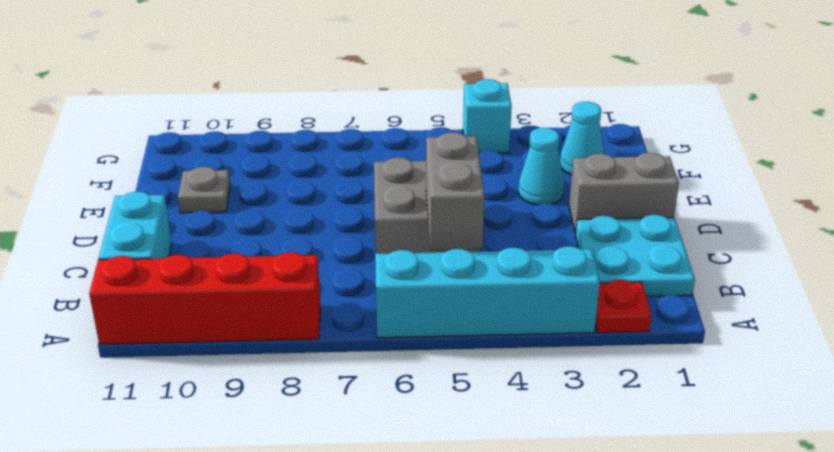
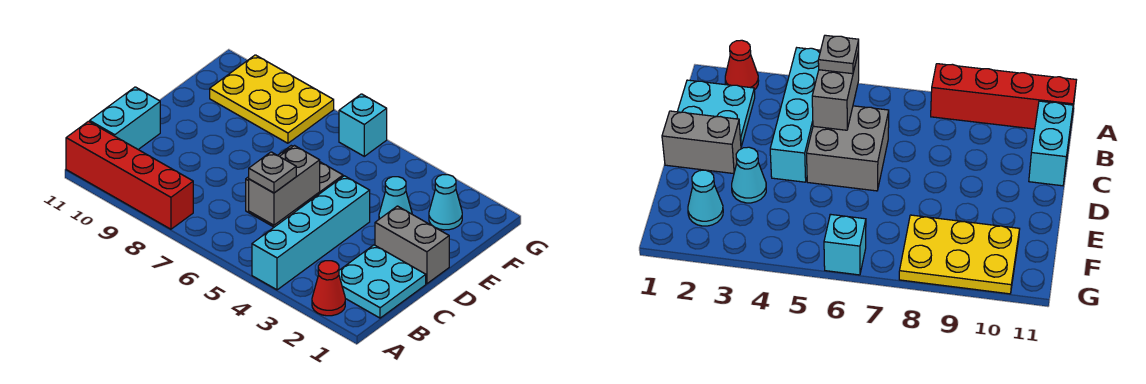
red 1x1 plate [595,280,651,333] -> red 1x1 cone [312,261,345,316]
cyan 1x4 brick [375,246,600,338] -> cyan 1x4 brick turned to [252,176,370,290]
grey 1x1 plate [178,167,230,213] -> grey 1x1 plate moved to [249,152,296,193]
none -> yellow 2x3 plate [210,55,334,143]
cyan 1x1 brick [463,79,512,153] -> cyan 1x1 brick moved to [339,94,387,156]

